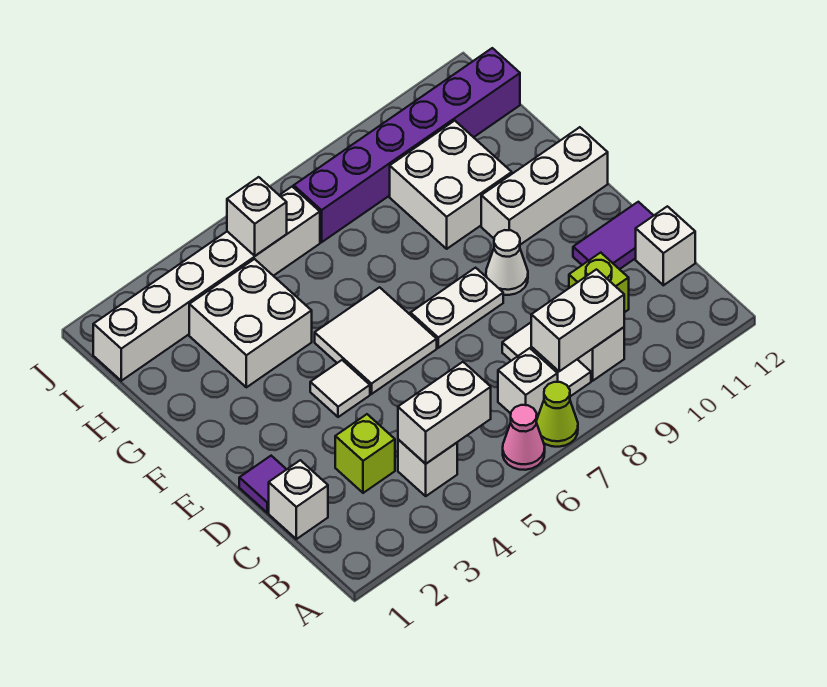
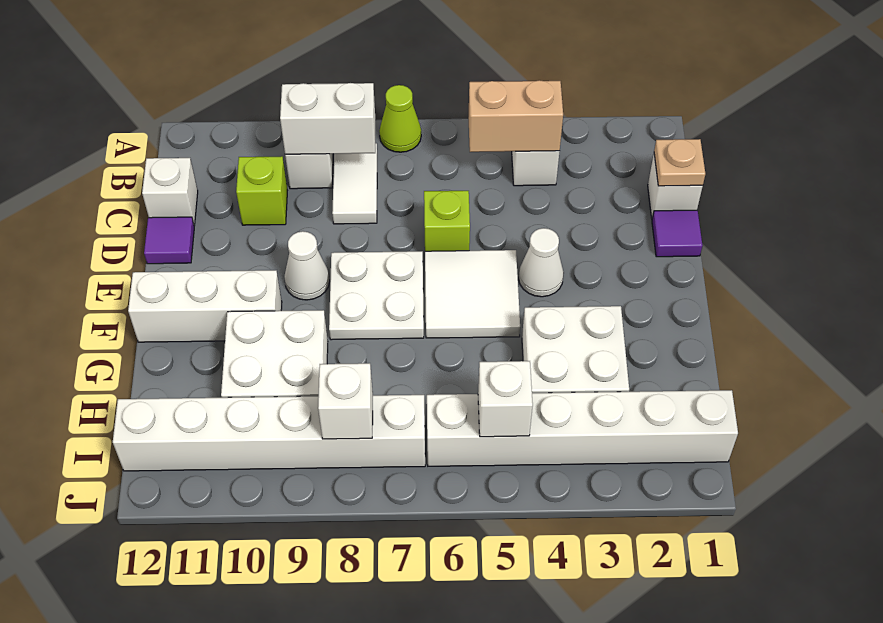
pink 1x1 cone [503,405,545,470] -> none
white 1x2 brick [398,362,491,464] -> tan 1x2 brick [468,80,563,152]
white 1x1 brick [498,348,558,418] -> white 1x1 brick moved to [318,363,373,439]
none -> tan 1x1 plate [654,139,705,186]
lime 1x1 brick [335,414,395,493] -> lime 1x1 brick moved to [424,191,470,251]
purple 1x2 tile [573,202,654,269] -> purple 1x1 tile [144,217,194,264]
white 1x1 tile [310,360,370,417] -> white 1x1 cone [519,228,564,297]
white 1x2 plate [410,268,503,348] -> white 2x2 plate [329,251,424,340]
purple 1x6 brick [294,48,520,242] -> white 1x6 brick [113,395,425,471]

